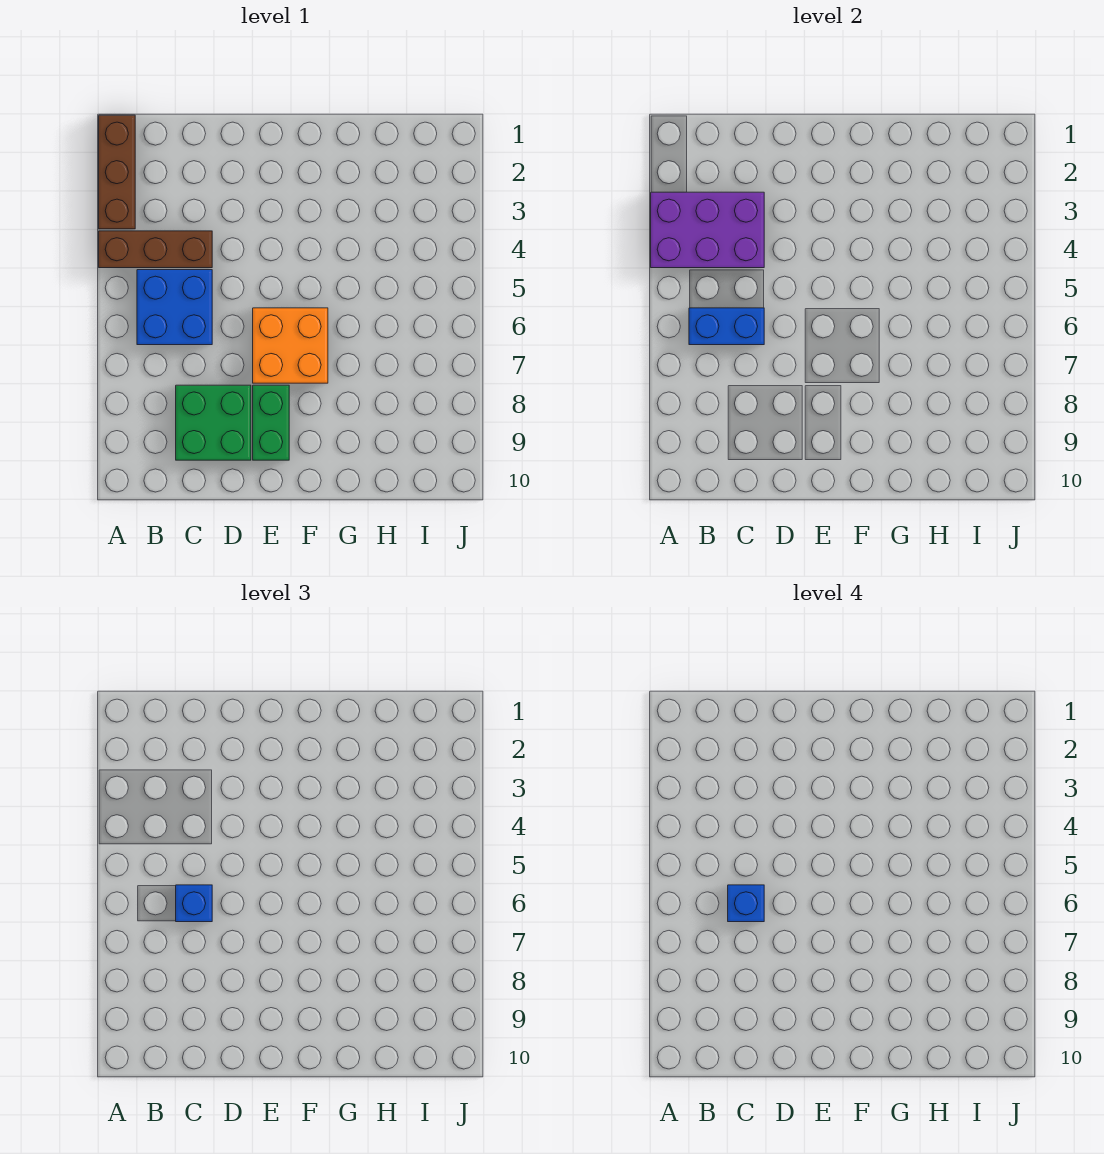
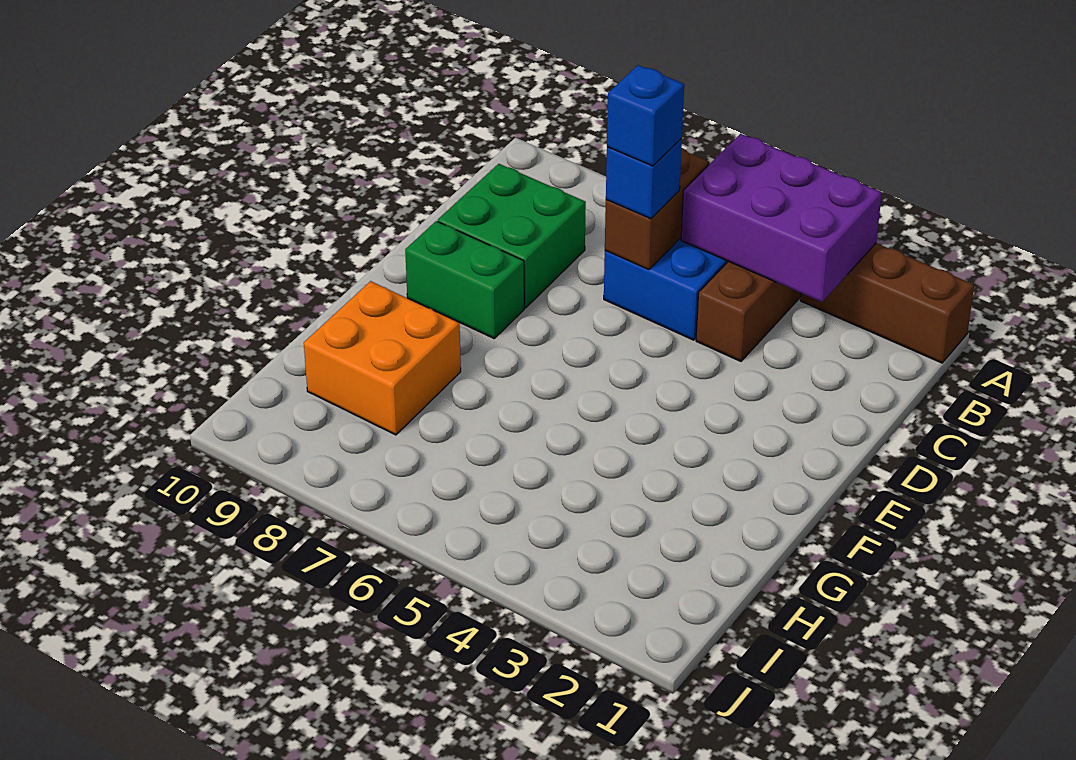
purple 2x3 brick [651,192,764,268] -> purple 2x3 brick turned to [681,134,882,302]
blue 1x2 brick [689,308,764,345] -> brown 1x2 brick [605,148,709,270]
orange 2x2 brick [253,308,328,383] -> orange 2x2 brick moved to [304,281,461,435]

